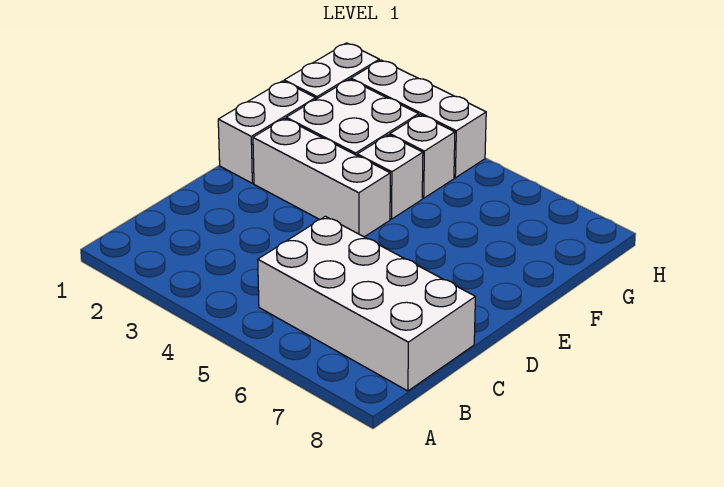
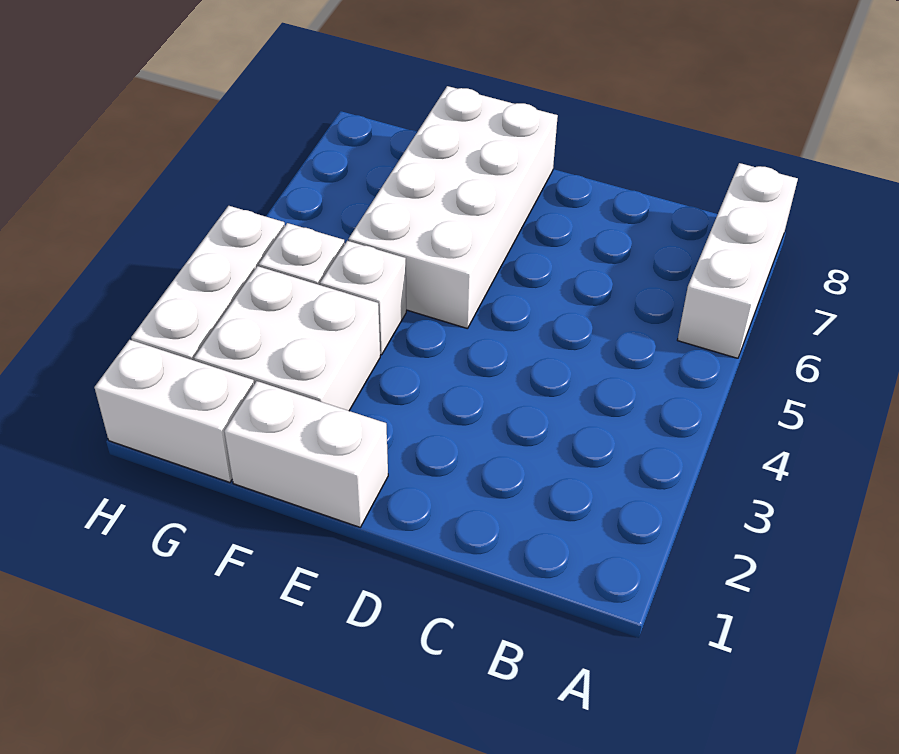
white 2x4 brick [258,216,475,391] -> white 2x4 brick moved to [349,86,558,329]
white 1x3 brick [253,118,390,237] -> white 1x3 brick moved to [678,163,798,358]

